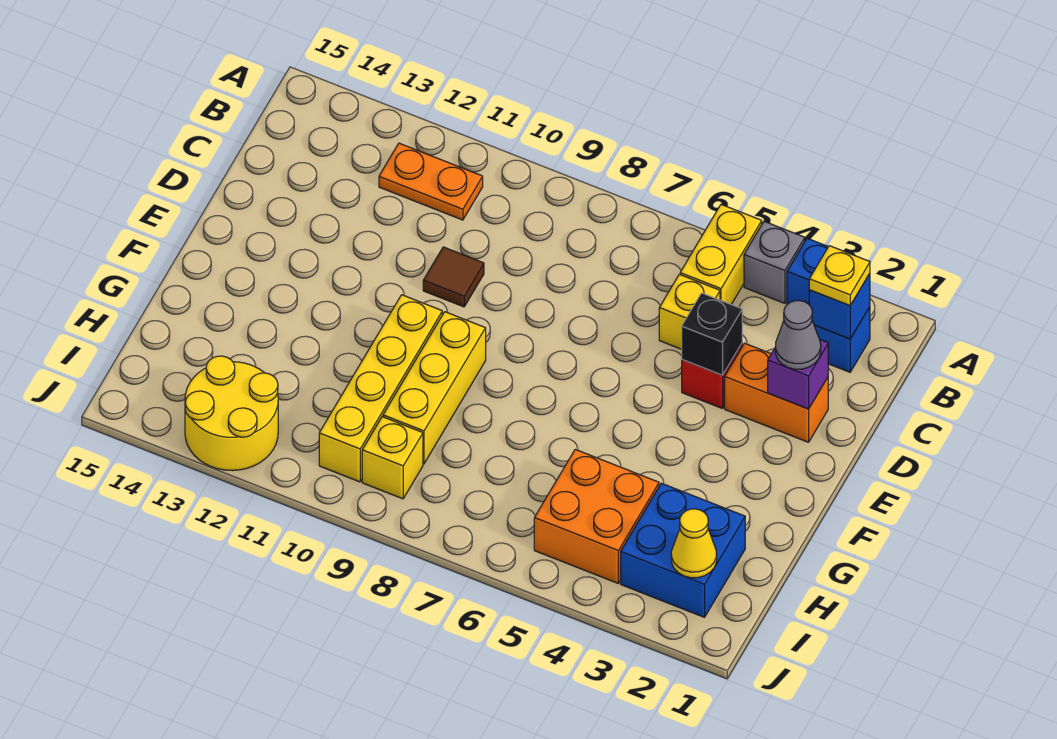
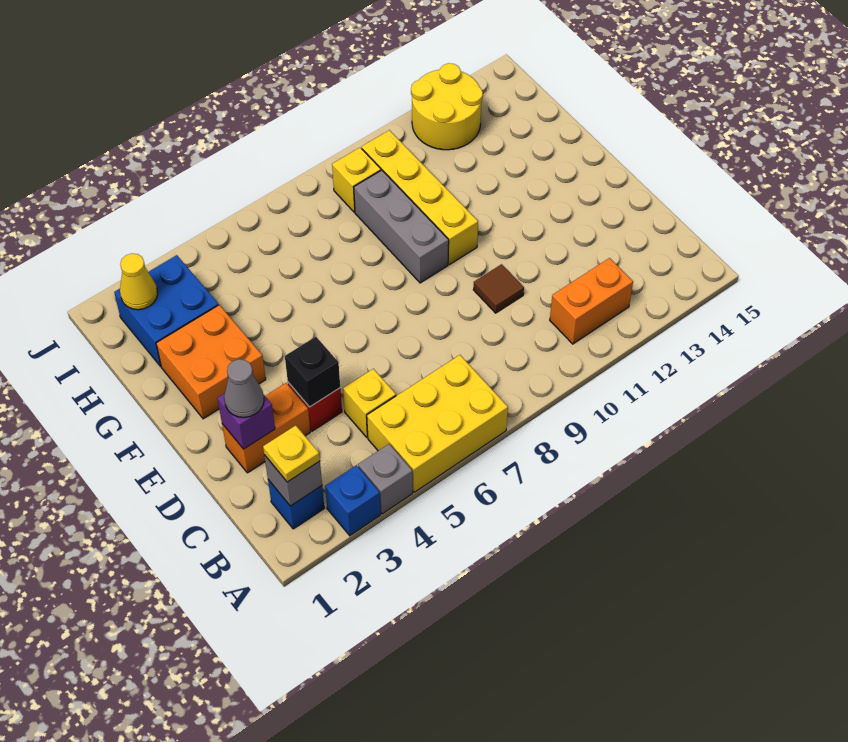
yellow 1x2 brick [680,205,762,304] -> yellow 2x3 brick [367,355,508,492]
blue 1x1 brick [809,274,870,339] -> grey 1x1 brick [264,455,322,506]
orange 1x2 plate [379,143,483,220] -> orange 1x2 brick [550,258,633,344]
yellow 1x3 brick [383,312,486,464] -> grey 1x3 brick [354,170,449,283]
orange 2x2 brick [534,449,659,583] -> orange 2x2 brick moved to [156,305,266,419]

